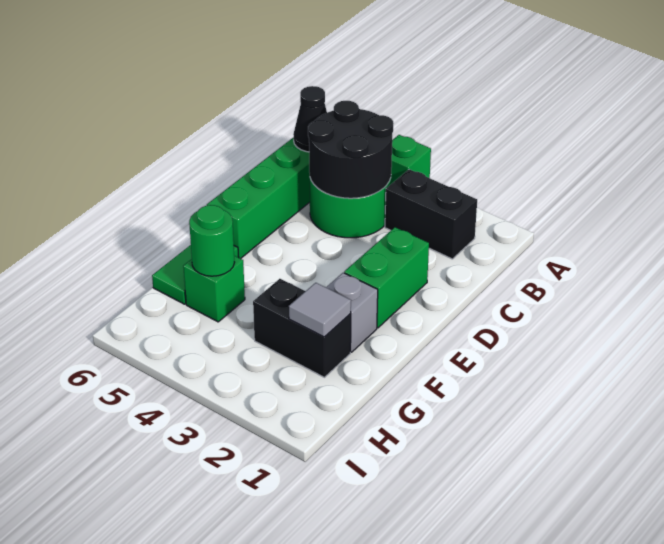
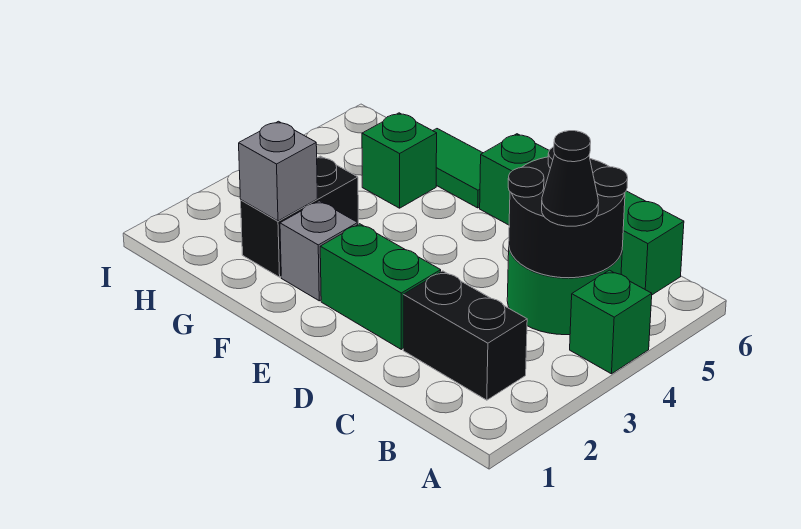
black 1x2 brick [385,169,477,259] -> black 1x2 brick turned to [403,271,527,400]
black 1x1 cone [293,86,327,152] -> black 1x1 cone moved to [542,131,598,226]
grey 1x1 tile [289,283,351,337] -> grey 1x1 brick [239,121,317,221]
green 1x1 round brick [189,205,235,276] -> none

